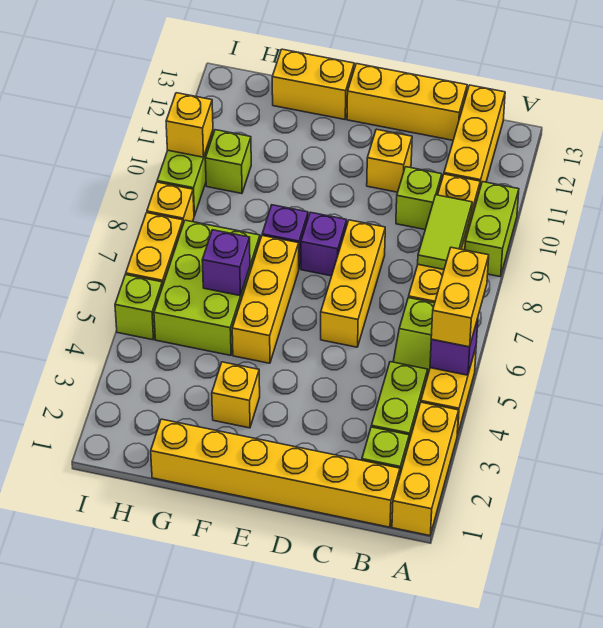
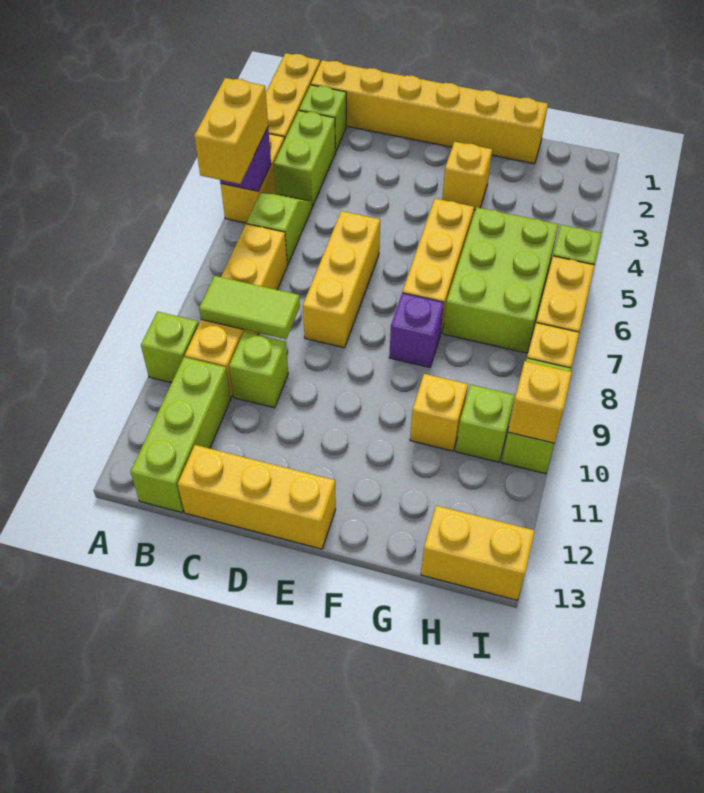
lime 1x2 brick [465,182,519,277] -> lime 1x1 brick [141,312,199,383]
lime 1x2 tile [418,195,472,270] -> lime 1x2 tile turned to [199,276,300,339]
yellow 1x3 brick [444,85,505,187] -> lime 1x3 brick [130,357,231,512]
yellow 1x1 brick [367,129,412,192] -> yellow 1x1 brick moved to [410,374,468,451]
purple 1x1 brick [301,212,347,276] -> none
yellow 1x2 brick [272,49,354,119] -> yellow 1x2 brick moved to [421,506,535,600]
purple 1x1 brick [202,230,250,296] -> none

